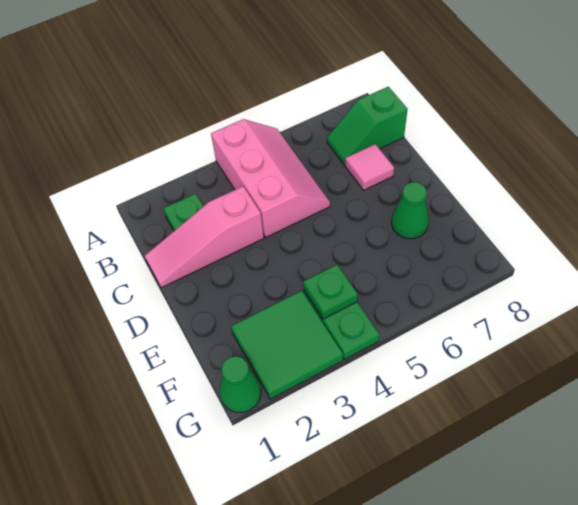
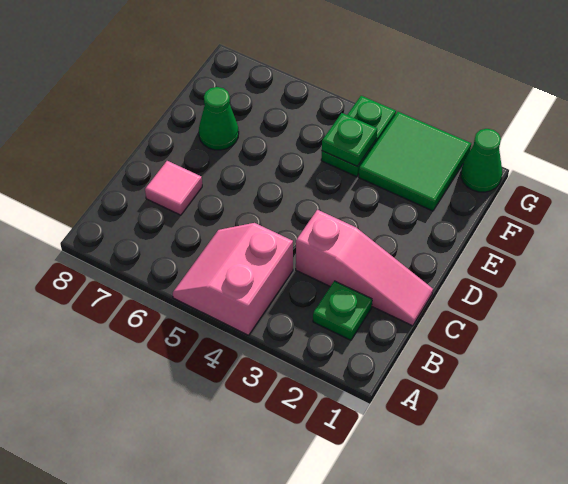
pink 2x3 slope [211,119,330,237] -> pink 2x2 slope [173,223,293,335]
green 1x2 slope [327,87,408,165] -> none

